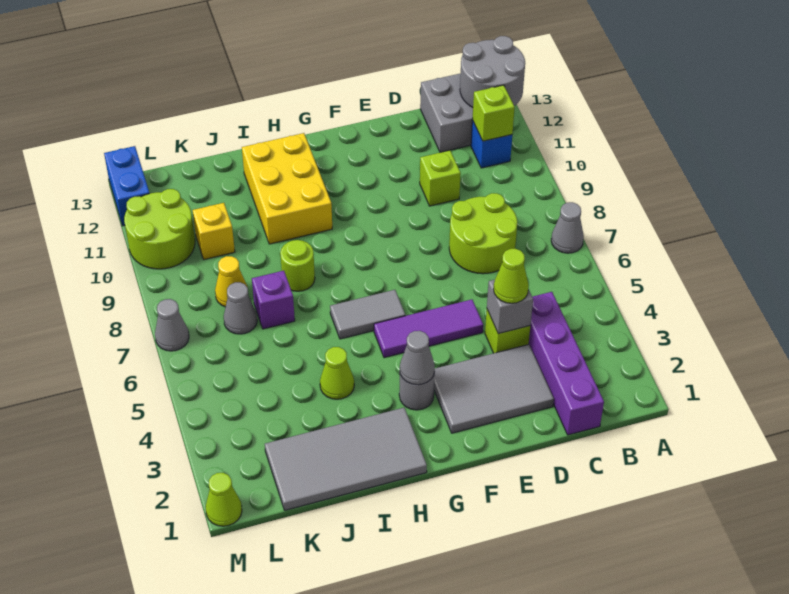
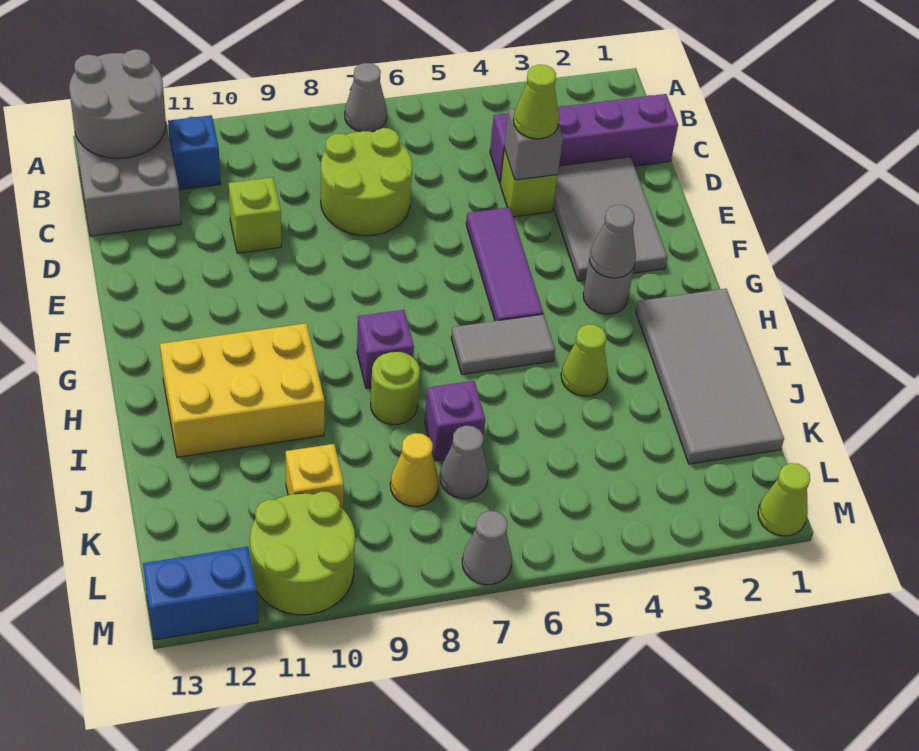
lime 1x1 brick [472,85,515,141] -> none
grey 1x2 tile [330,290,405,339] -> grey 1x2 tile turned to [451,314,555,374]
none -> purple 1x1 brick [357,310,414,388]

